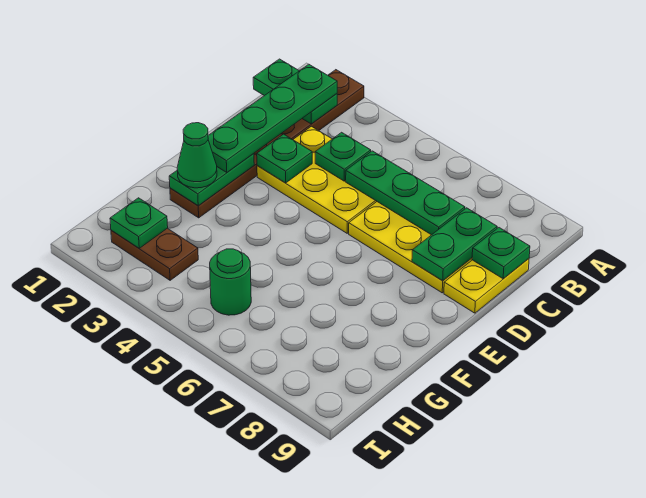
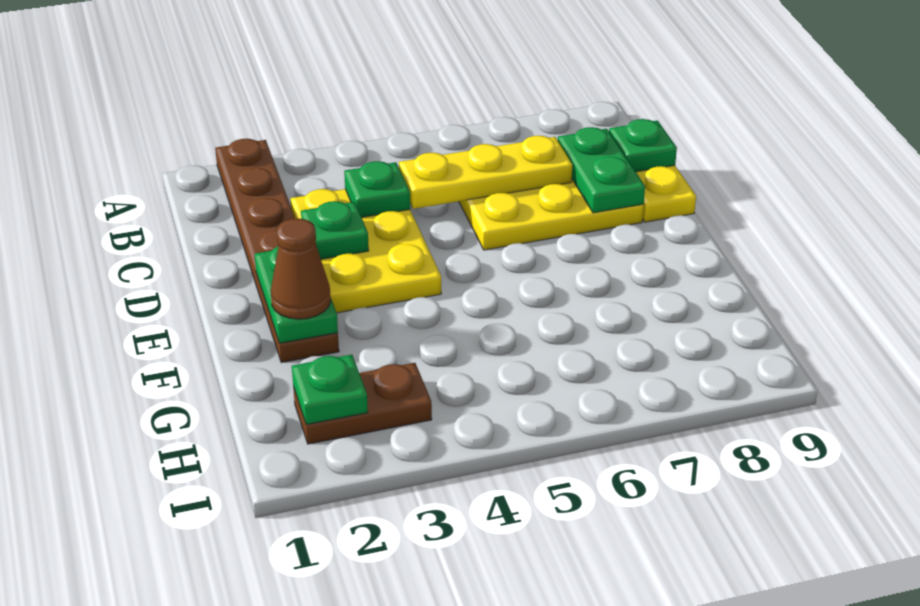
green 1x2 plate [253,59,337,124] -> none
green 1x4 plate [208,64,337,172] -> none
yellow 2x3 plate [257,126,377,233] -> yellow 2x3 plate turned to [290,189,441,313]
green 1x3 plate [346,151,465,235] -> yellow 1x3 plate [399,136,572,209]
green 1x1 cone [177,123,217,188] -> brown 1x1 cone [271,218,331,319]
green 1x1 round brick [210,249,251,315] -> none

